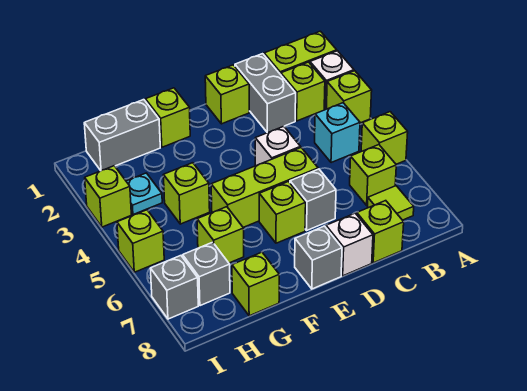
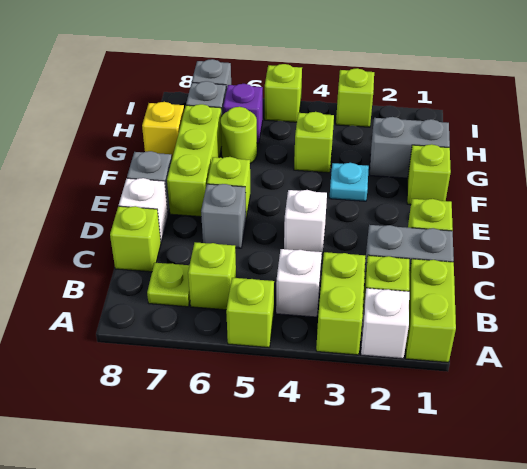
lime 1x1 brick [327,71,372,123] -> lime 1x2 brick [316,252,365,355]
cyan 1x1 brick [315,103,360,163] -> white 1x1 brick [276,249,322,317]
lime 1x1 tile [368,186,414,220] -> lime 1x1 plate [147,263,190,307]
lime 1x3 brick [211,148,318,227] -> lime 1x3 brick moved to [167,104,222,217]
grey 1x2 brick [84,100,160,171] -> grey 1x2 brick turned to [370,117,450,178]
lime 1x1 brick [197,207,244,263] -> lime 1x1 round brick [221,107,257,163]
lime 1x1 brick [232,252,279,316] -> yellow 1x1 brick [142,102,184,158]
cyan 1x1 plate [126,173,162,215] -> cyan 1x1 plate moved to [330,163,369,201]
none -> purple 1x1 brick [223,84,263,143]

